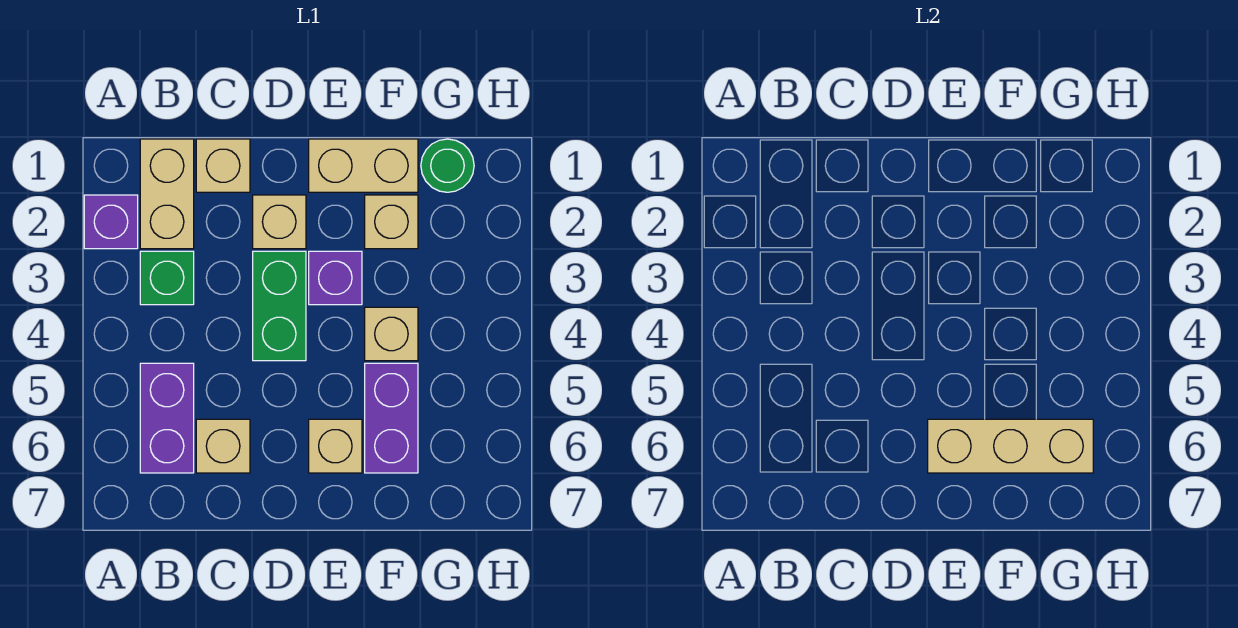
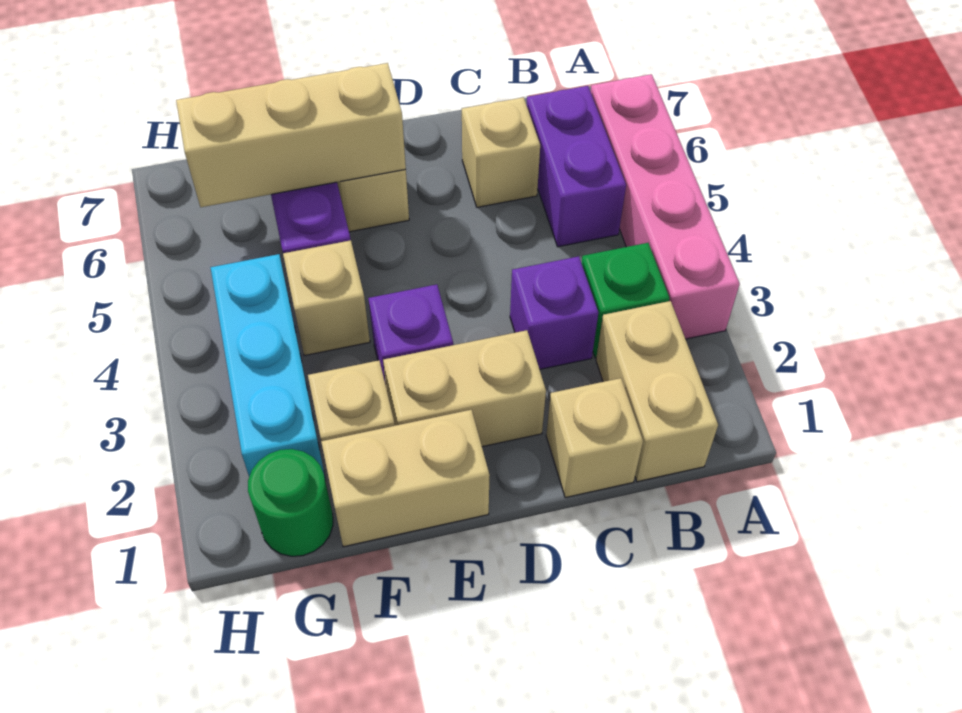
purple 1x1 brick [84,195,138,249] -> purple 1x1 brick moved to [510,256,598,369]
none -> pink 1x4 brick [591,74,740,339]
tan 1x1 brick [253,195,306,249] -> tan 1x2 brick [383,330,546,447]
green 1x2 brick [253,251,306,361] -> none
none -> cyan 1x3 brick [211,254,326,480]

